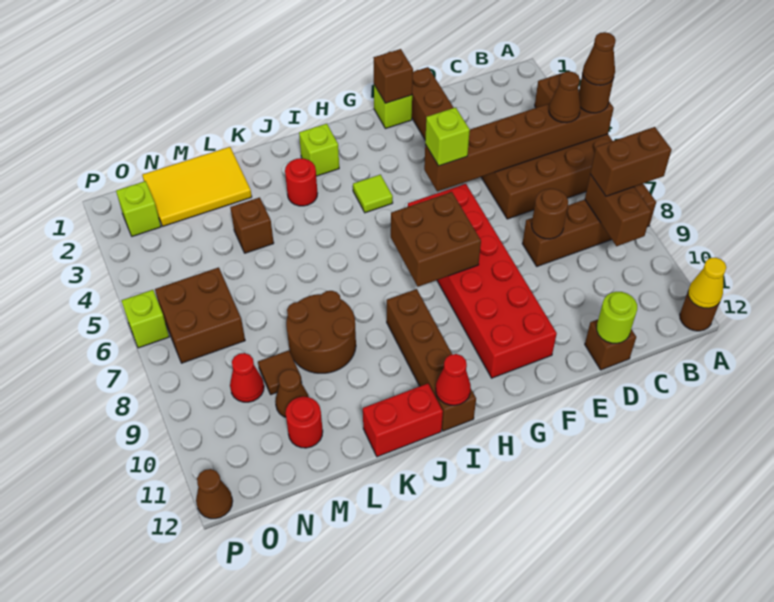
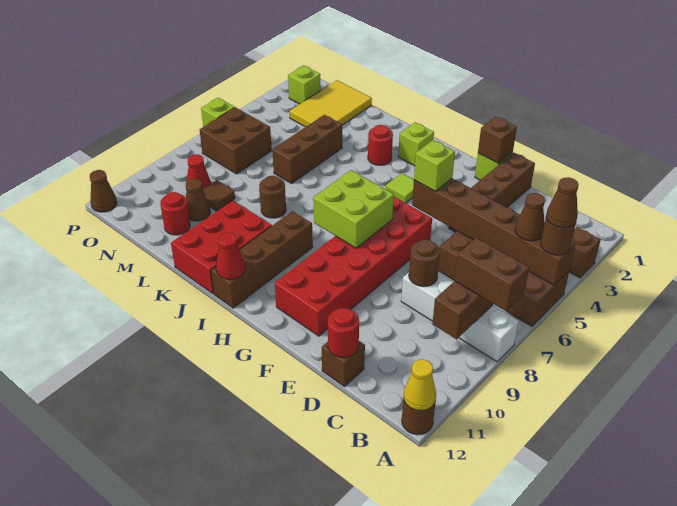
brown 1x4 brick [522,184,656,266] -> white 1x4 brick [401,273,519,362]
lime 1x1 round brick [597,292,637,343] -> red 1x1 round brick [328,308,359,357]
brown 2x2 brick [391,192,481,287] -> lime 2x2 brick [313,170,394,248]
red 1x2 brick [363,384,443,457] -> red 2x3 brick [171,200,272,294]
brown 2x2 round brick [286,291,356,373] -> brown 1x1 round brick [259,176,286,218]
yellow 2x3 tile [142,147,252,226] -> yellow 2x3 tile turned to [290,80,372,127]
brown 1x1 brick [230,197,274,253] -> brown 1x3 brick [272,115,342,184]

